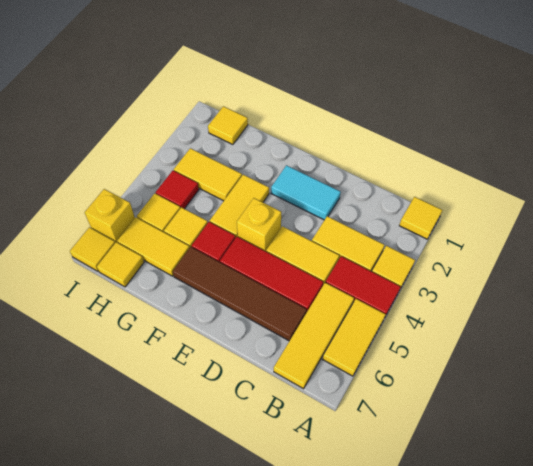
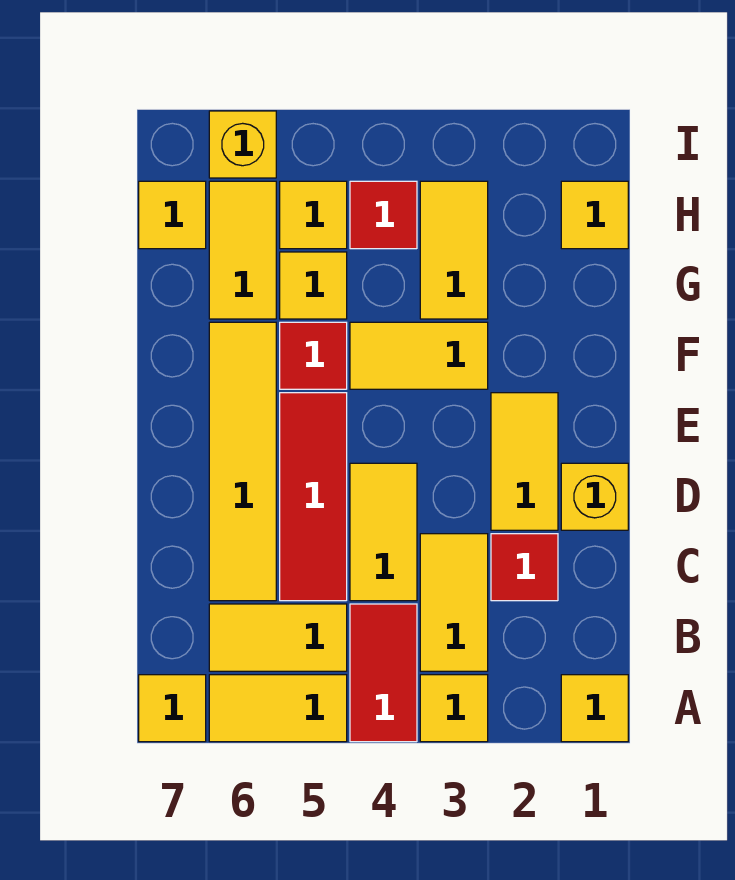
yellow 1x3 tile [274,283,354,389] -> yellow 1x2 tile [209,604,347,671]
none -> red 1x1 tile [491,534,558,601]
brown 1x4 tile [173,247,307,341] -> yellow 1x4 tile [209,322,276,601]
cyan 1x2 tile [271,165,341,220] -> yellow 1x2 tile [491,393,558,530]
yellow 1x1 brick [237,198,281,251] -> yellow 1x1 brick moved to [561,463,628,530]
yellow 1x1 tile [70,227,115,271] -> yellow 1x1 tile moved to [139,675,206,742]

